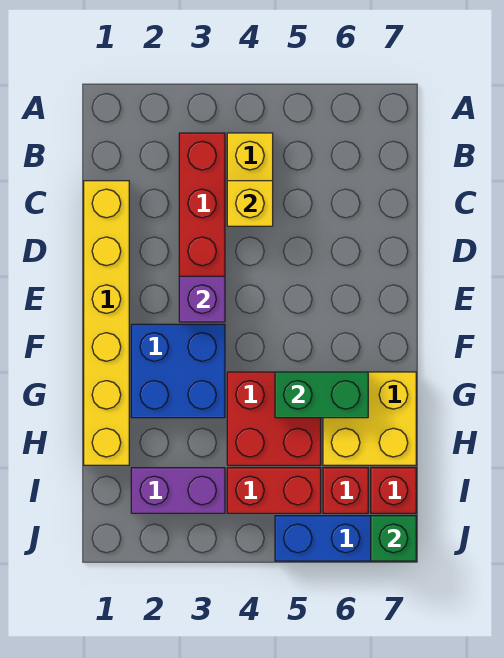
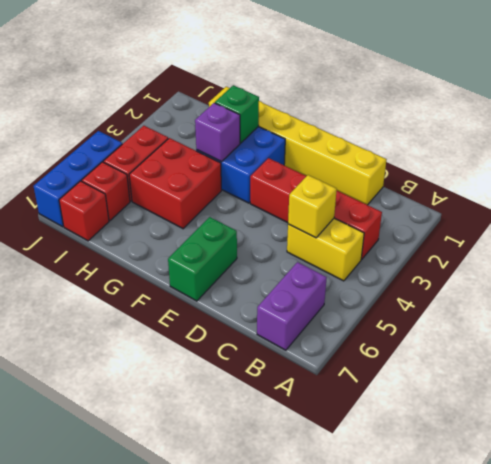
purple 1x1 brick [179,276,225,322] -> purple 1x1 brick moved to [195,103,240,162]
green 1x2 brick [275,372,368,418] -> green 1x2 brick moved to [168,217,237,301]
yellow 2x2 brick [323,372,416,465] -> none
purple 1x2 brick [131,468,225,513] -> purple 1x2 brick moved to [257,262,327,350]
green 1x1 brick [371,516,416,561] -> green 1x1 brick moved to [215,85,259,143]

